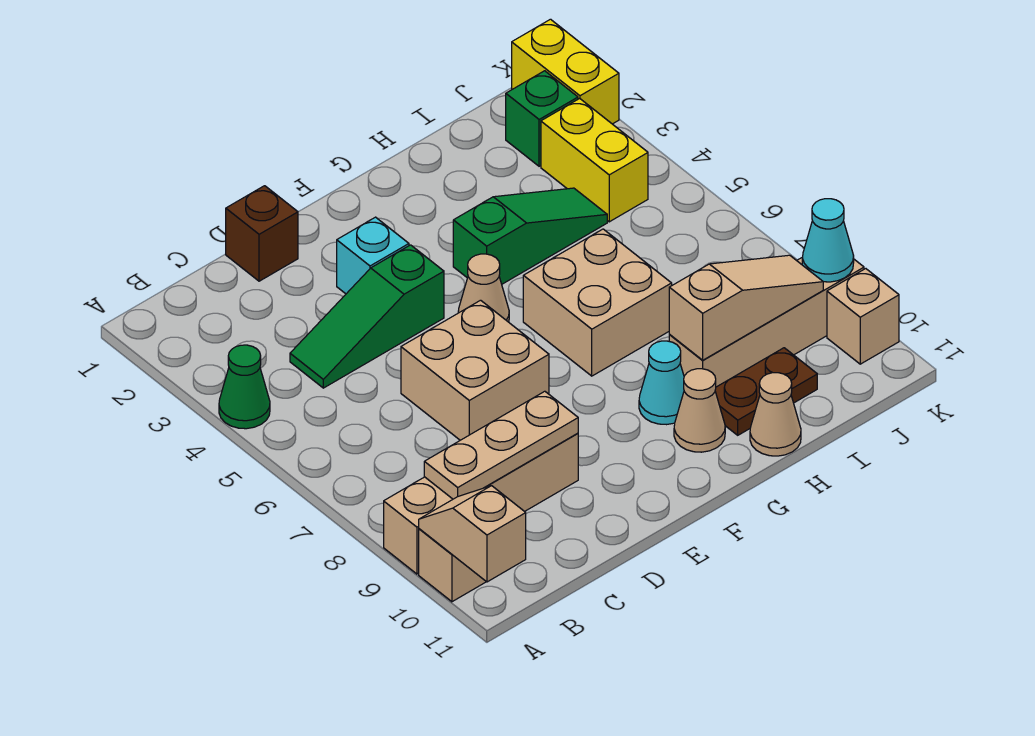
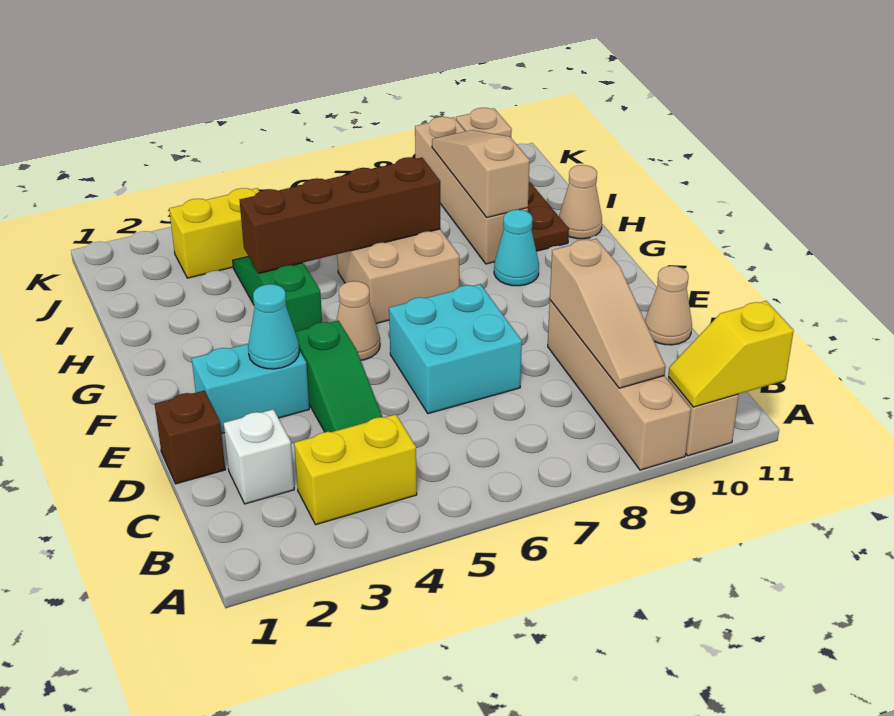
green 1x1 cone [219,345,270,429] -> none
tan 1x2 slope [419,486,526,582] -> yellow 1x2 slope [668,301,794,407]
tan 1x3 plate [424,391,578,499] -> tan 1x3 slope [550,239,665,388]
none -> white 1x1 brick [224,409,294,504]
tan 2x2 brick [401,300,549,440] -> cyan 2x2 brick [389,284,522,414]
cyan 1x1 brick [337,217,409,294] -> cyan 1x2 brick [192,344,309,434]
tan 1x1 cone [674,369,725,452] -> tan 1x1 cone moved to [645,266,692,345]
none -> brown 1x4 brick [240,157,440,273]
green 1x1 brick [506,71,578,166] -> none
yellow 1x2 brick [512,19,619,124] -> yellow 1x2 brick moved to [294,414,417,525]
cyan 1x1 cone [802,199,854,282] -> cyan 1x1 cone moved to [248,284,299,369]

